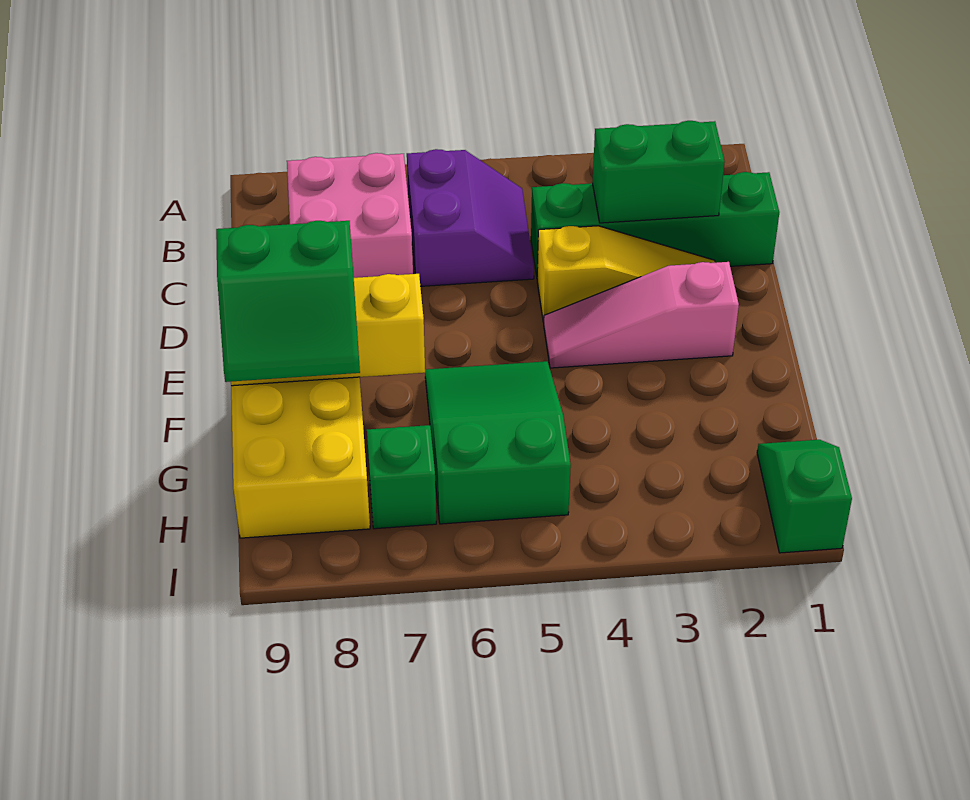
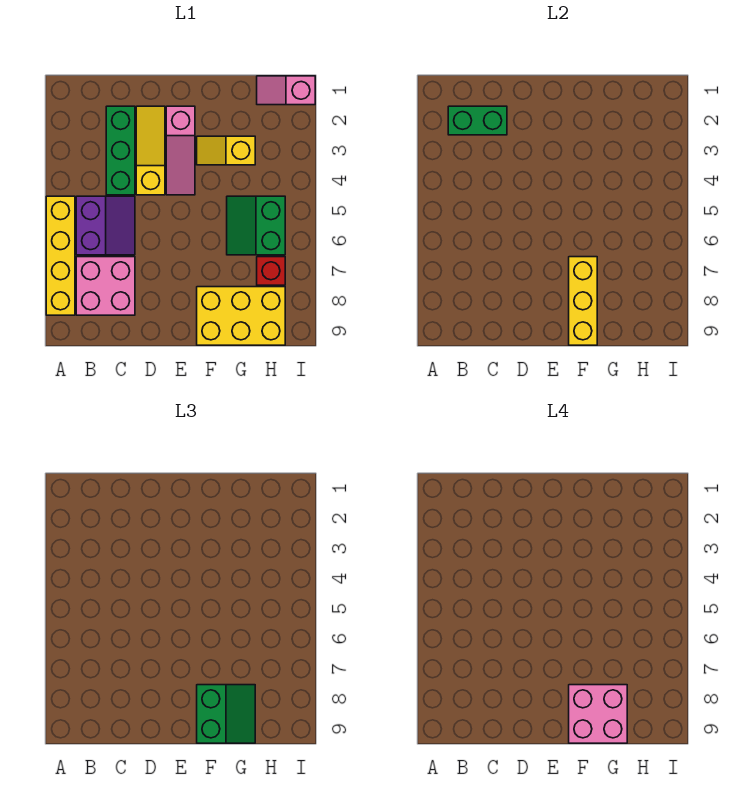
none -> yellow 1x4 brick [46,196,75,315]
purple 2x2 slope [407,149,534,286] -> purple 2x2 slope turned to [76,196,135,255]
green 1x4 brick [531,172,779,276] -> green 1x3 brick [106,106,135,195]
green 1x2 brick [592,121,725,223] -> green 1x2 brick turned to [448,106,507,135]
none -> yellow 1x2 slope [197,136,255,165]
green 2x3 slope [425,361,571,524] -> green 2x2 slope [227,196,285,255]
none -> pink 2x2 brick [569,685,627,743]
green 1x2 slope [757,440,852,553] -> pink 1x2 slope [257,76,315,105]
green 1x1 brick [367,425,436,529] -> red 1x1 brick [257,257,285,285]

